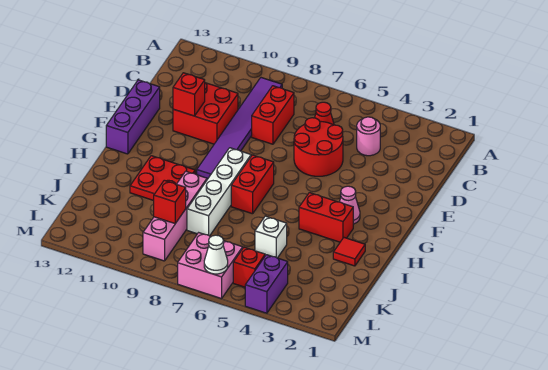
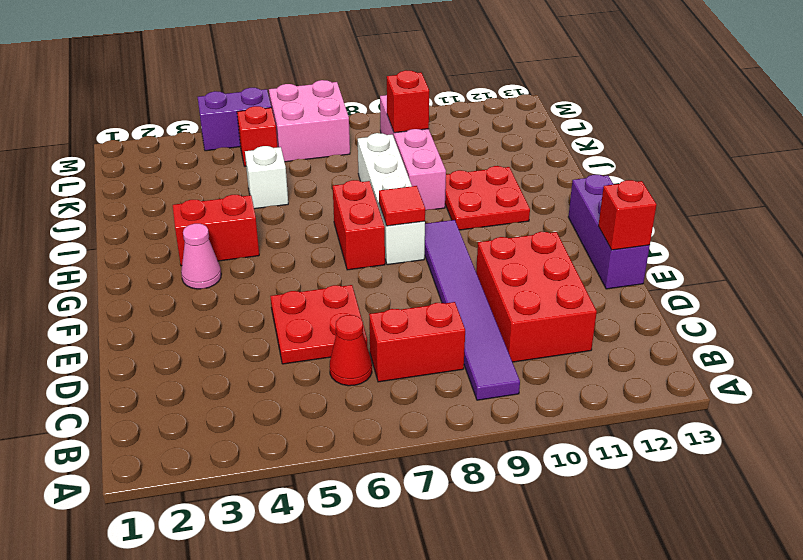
pink 1x1 round brick [357,117,380,156] -> none
red 1x2 brick [252,86,294,144] -> red 1x2 brick turned to [369,302,465,382]
red 2x2 round brick [294,118,343,176] -> red 2x2 plate [270,285,367,364]
red 2x2 brick [173,83,238,144] -> red 2x3 brick [476,232,597,362]
red 1x1 brick [173,73,205,116] -> red 1x1 brick moved to [598,180,657,250]
red 1x1 tile [333,238,365,266] -> red 1x1 tile moved to [379,186,425,226]
purple 1x2 brick [245,255,288,313] -> purple 1x2 brick turned to [198,88,271,151]
white 1x1 cone [204,235,228,274] -> none

